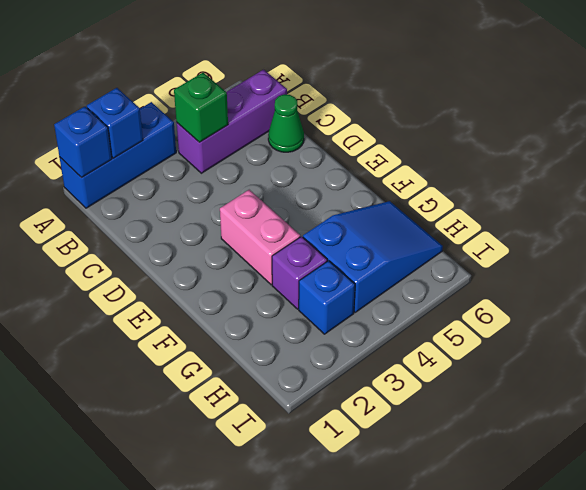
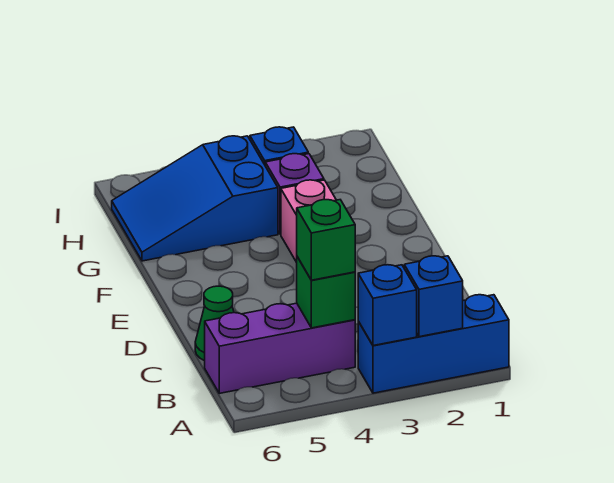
blue 1x1 brick [54,107,112,178] -> blue 1x1 brick moved to [358,265,417,346]
none -> green 1x1 brick [297,200,355,280]

